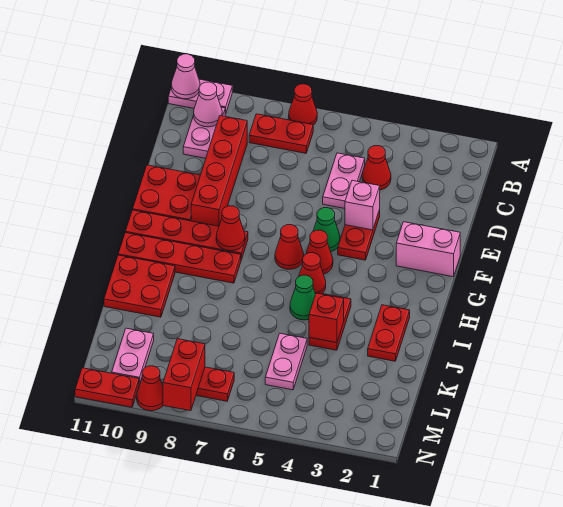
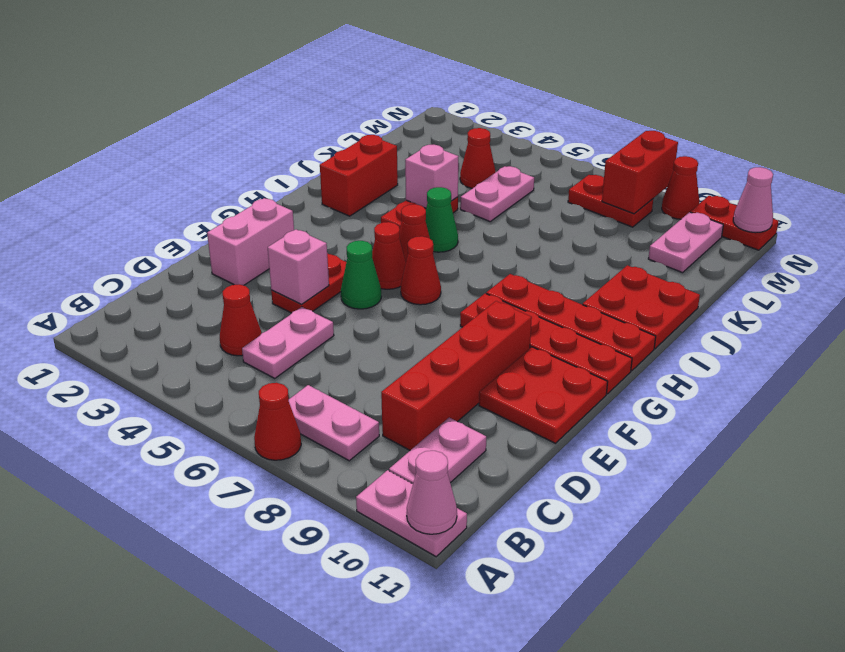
red 1x2 plate [249,114,313,153] -> pink 1x2 plate [289,385,379,461]
pink 1x1 cone [194,82,222,127] -> pink 1x1 cone moved to [733,167,773,233]
pink 1x2 brick [396,222,460,277] -> pink 1x2 brick turned to [207,198,294,285]
red 1x1 cone [216,206,245,251] -> red 1x1 cone moved to [460,128,496,189]
red 1x2 plate [368,305,410,361] -> red 1x2 brick [320,135,398,216]
red 1x1 brick [309,293,344,343] -> pink 1x1 brick [405,145,459,208]

